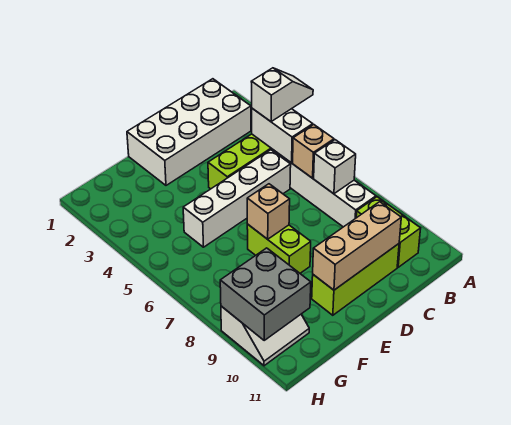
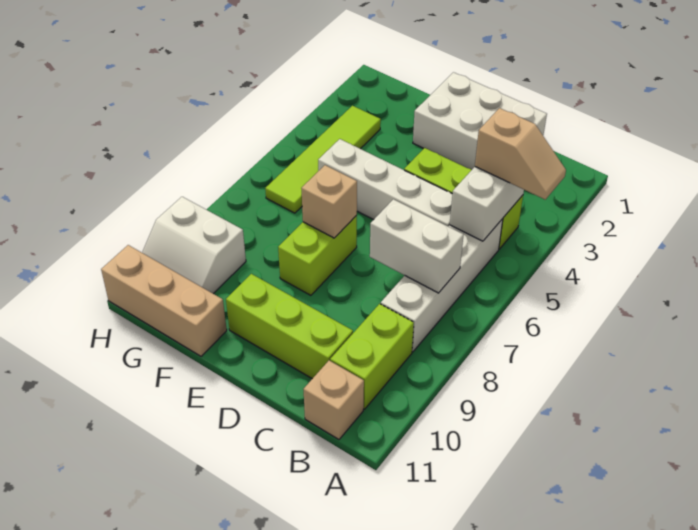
white 1x2 slope [251,68,313,121] -> tan 1x2 slope [475,108,566,199]
white 2x4 brick [127,79,251,185] -> white 2x3 brick [413,72,547,170]
tan 1x1 brick [293,125,334,178] -> tan 1x1 brick moved to [303,361,364,439]
white 1x1 brick [314,140,356,194] -> white 1x2 brick [370,199,464,293]
tan 1x3 brick [313,202,401,290] -> tan 1x3 brick moved to [101,245,227,356]
none -> lime 1x4 tile [265,106,381,213]
grey 2x2 brick [220,248,311,340] -> none

